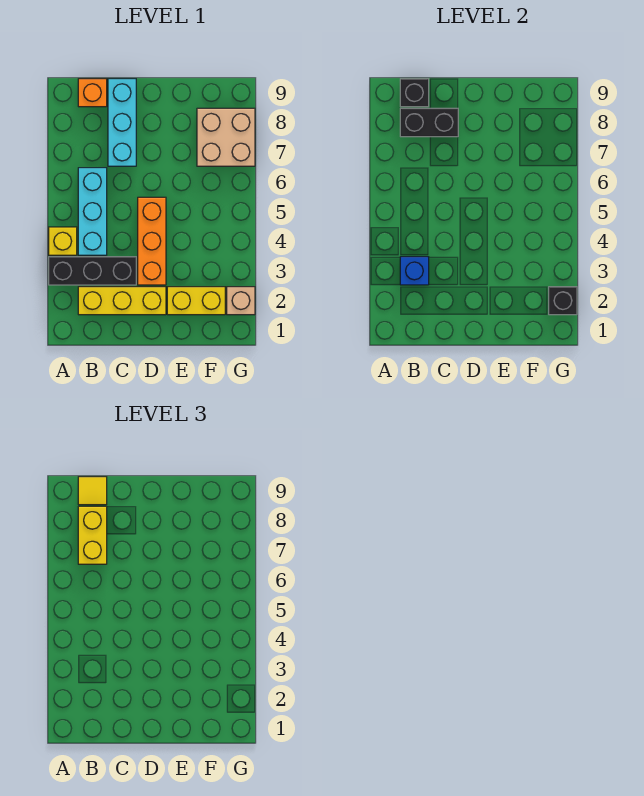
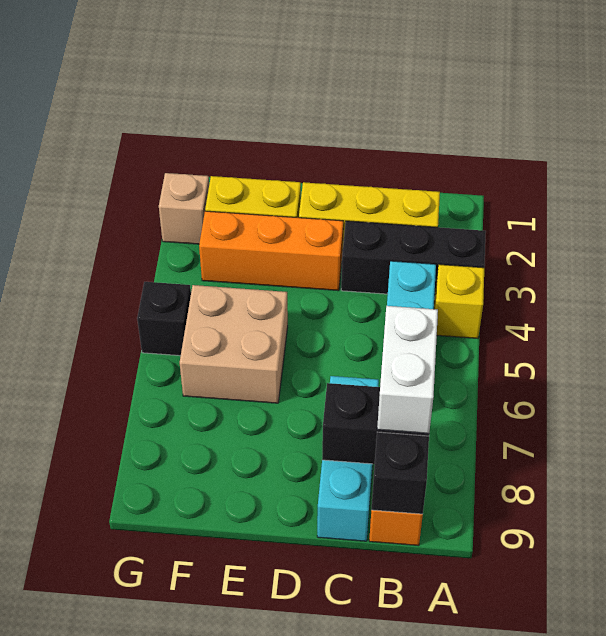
blue 1x1 brick [400,257,429,285] -> none
yellow 1x2 brick [78,506,107,564] -> white 1x2 brick [377,306,438,434]
yellow 1x1 tile [78,477,107,505] -> none
orange 1x3 brick [138,197,166,285] -> orange 1x3 brick turned to [199,211,343,291]
tan 2x2 brick [197,108,255,166] -> tan 2x2 brick moved to [180,285,288,403]
black 1x1 brick [549,287,577,315] -> black 1x1 brick moved to [137,282,191,356]

